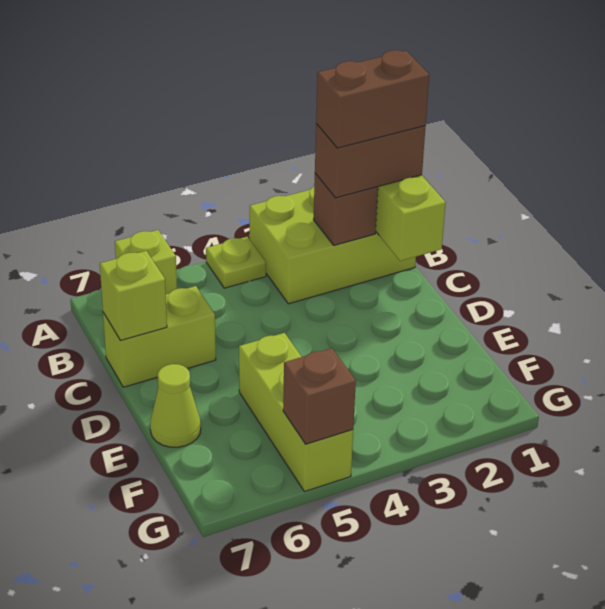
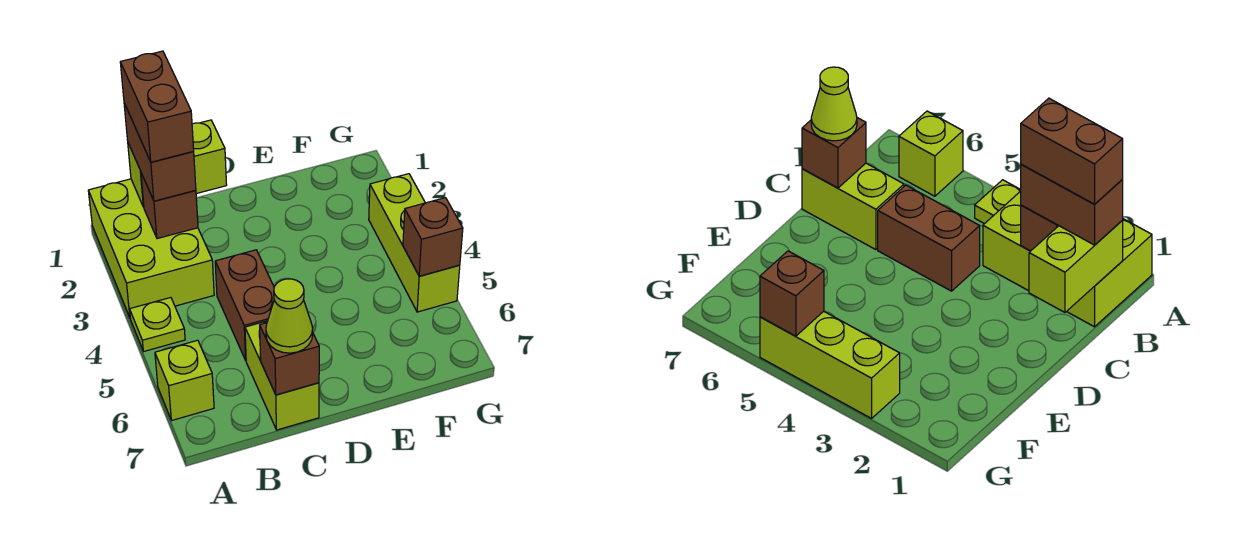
none -> brown 1x2 brick [215,250,274,360]
lime 1x1 brick [100,251,167,341] -> brown 1x1 brick [260,323,319,395]
lime 1x3 brick [239,333,353,492] -> lime 1x3 brick turned to [369,174,460,312]
lime 1x1 cone [150,364,201,447] -> lime 1x1 cone moved to [266,279,313,353]

